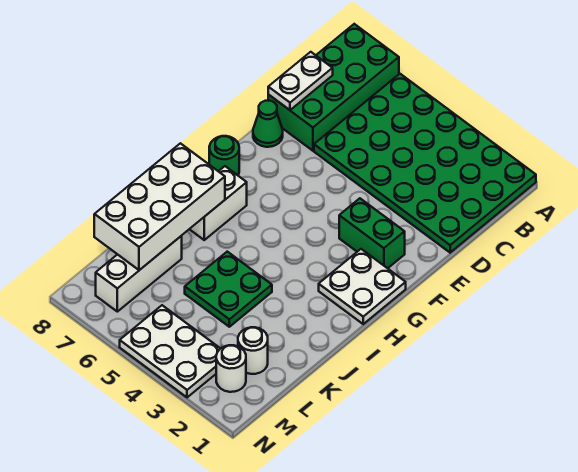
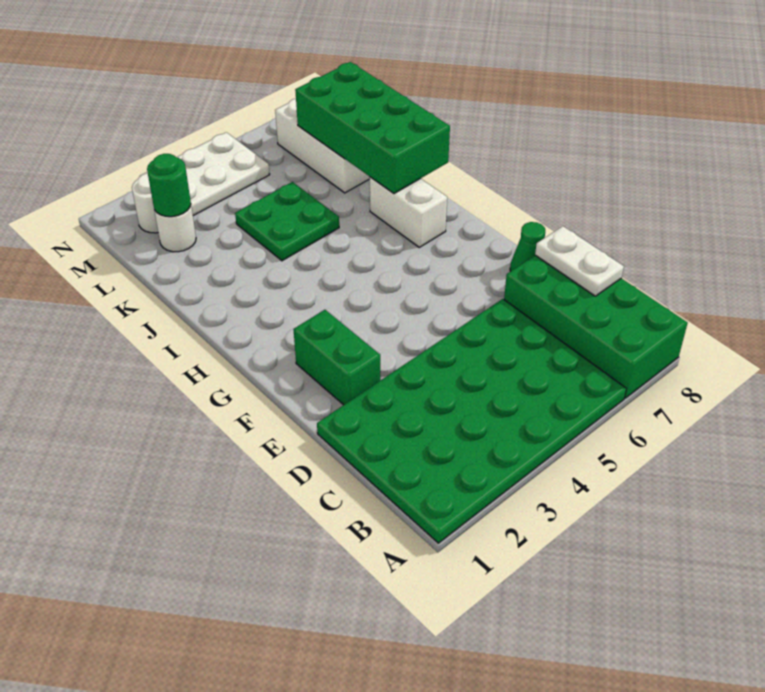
green 1x2 brick [339,198,405,268] -> green 1x2 brick turned to [293,310,381,405]
white 2x2 plate [319,249,406,324] -> none
green 1x1 round brick [209,136,239,175] -> green 1x1 round brick moved to [147,154,191,217]
white 2x4 brick [94,143,225,270] -> green 2x4 brick [295,62,450,194]

